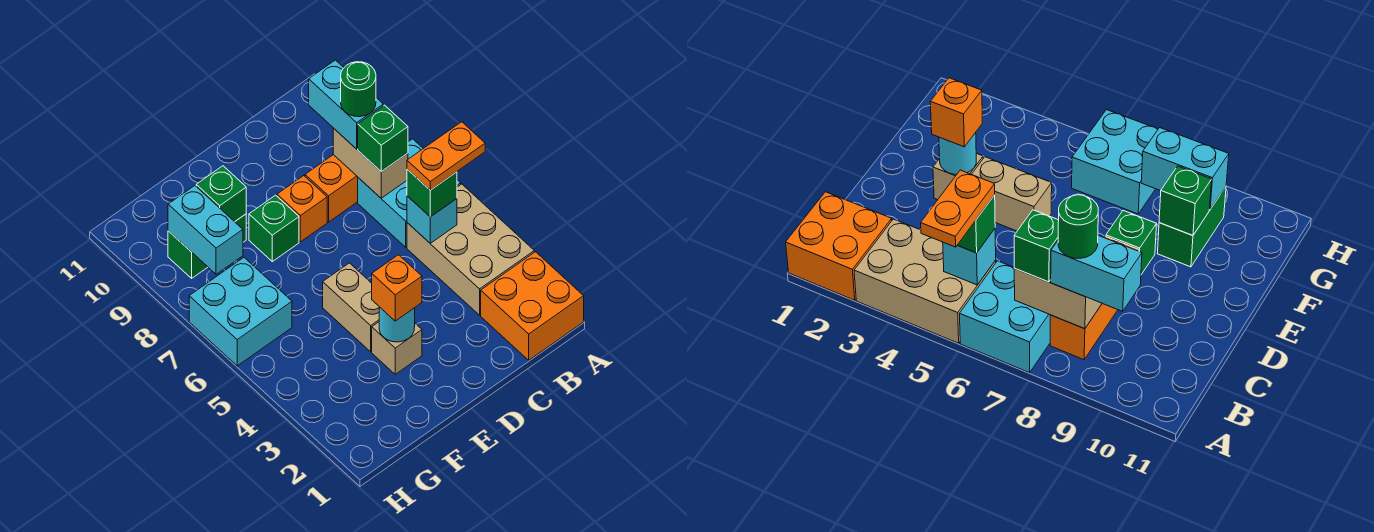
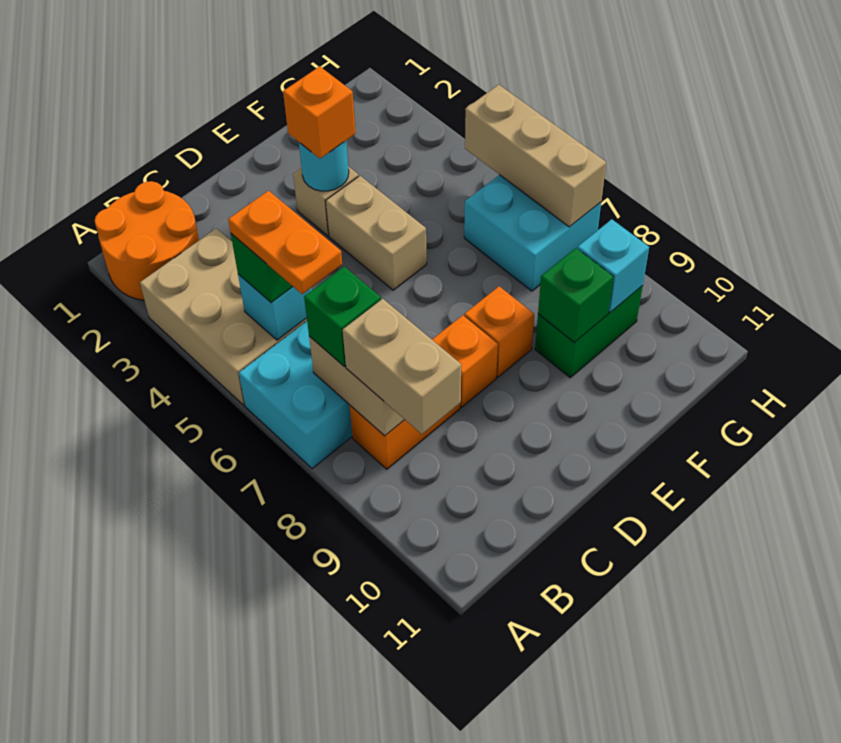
orange 2x2 brick [481,252,584,360] -> orange 2x2 round brick [95,181,199,300]
orange 1x2 plate [407,122,485,190] -> orange 1x2 plate turned to [228,191,342,294]
cyan 1x2 brick [309,60,383,149] -> tan 1x2 brick [343,299,461,434]
green 1x1 round brick [341,62,376,117] -> none
green 1x1 brick [249,195,299,261] -> orange 1x1 brick [464,286,534,377]
cyan 1x2 brick [168,186,243,274] -> cyan 1x1 brick [578,219,649,313]
none -> tan 1x3 brick [465,85,606,227]

